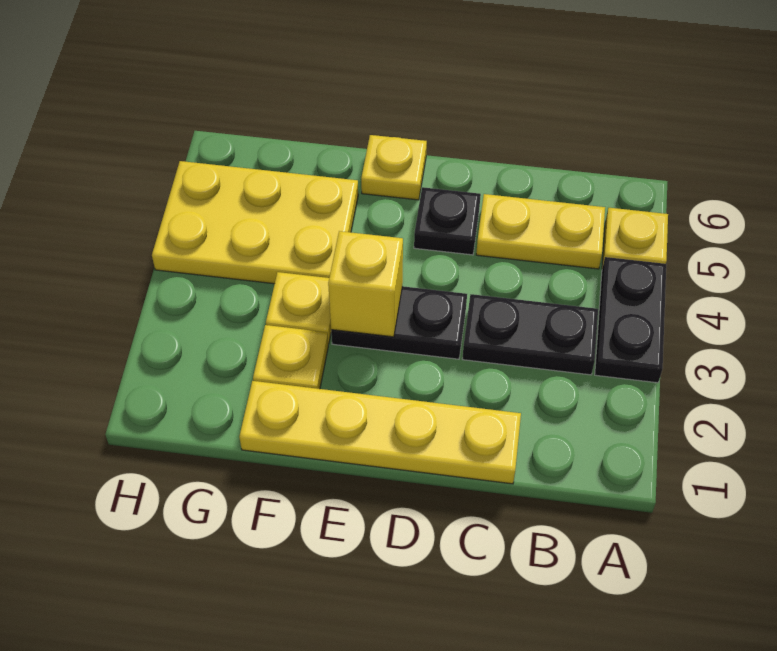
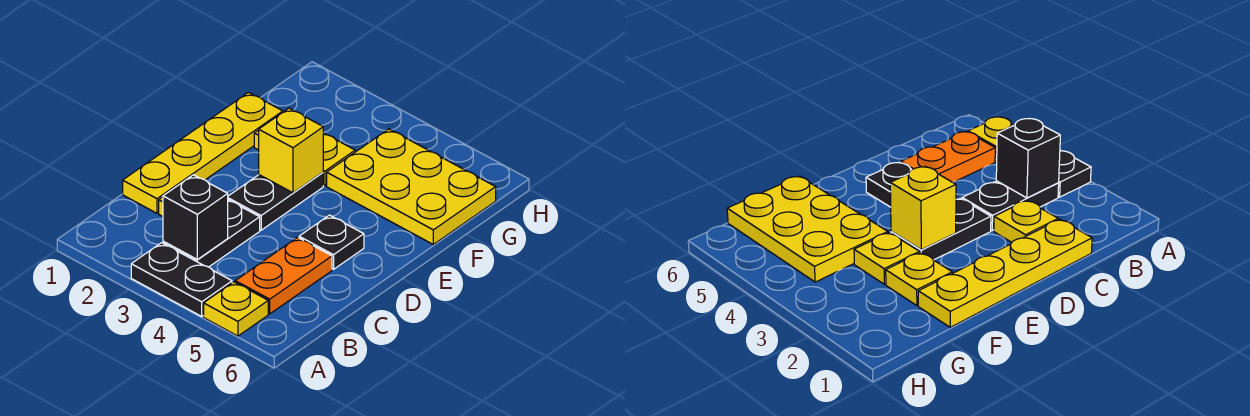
none -> black 1x1 brick [163,175,228,259]
yellow 1x2 plate [476,194,605,269] -> orange 1x2 plate [235,237,332,314]
yellow 1x1 plate [361,135,427,200] -> yellow 1x1 plate moved to [994,200,1058,242]
yellow 2x3 plate [152,161,358,284] -> yellow 2x3 plate turned to [327,129,496,244]

